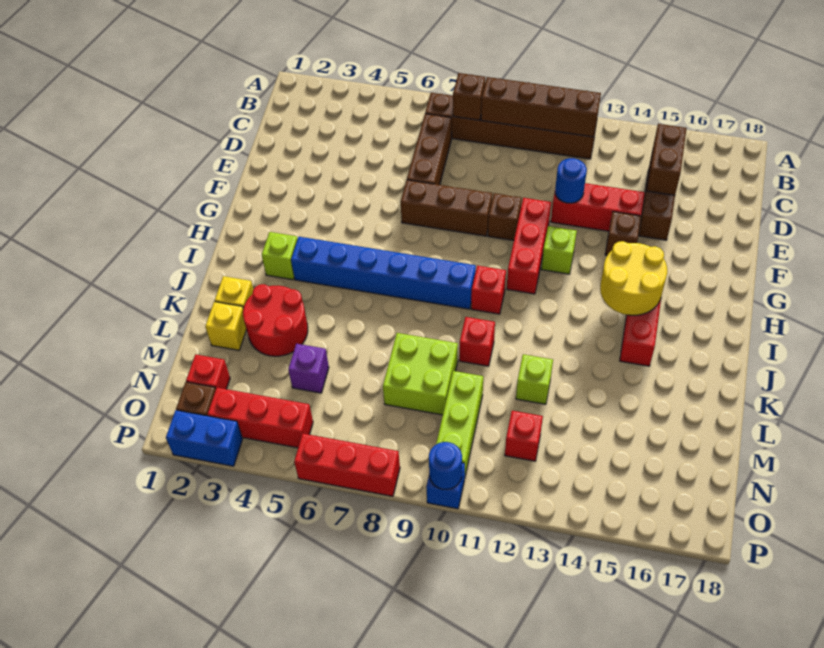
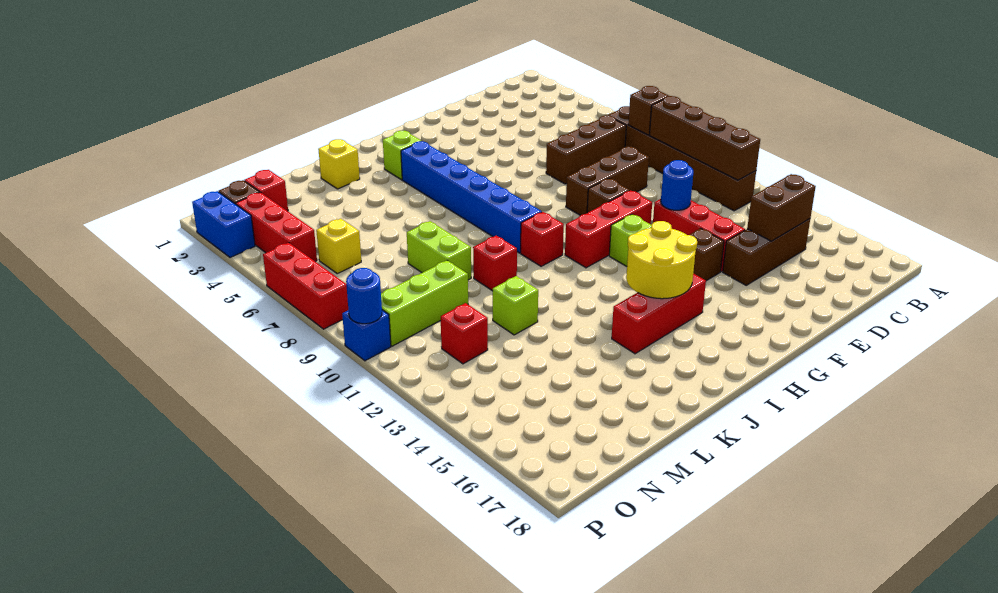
brown 1x3 brick [401,180,492,236] -> brown 1x3 brick turned to [566,146,649,215]
red 2x2 round brick [243,284,308,356] -> none
yellow 1x1 brick [205,302,247,350] -> yellow 1x1 brick moved to [316,219,361,274]
lime 2x2 brick [383,333,458,415] -> lime 1x2 brick [407,221,471,280]
purple 1x1 brick [288,344,329,393] -> none

